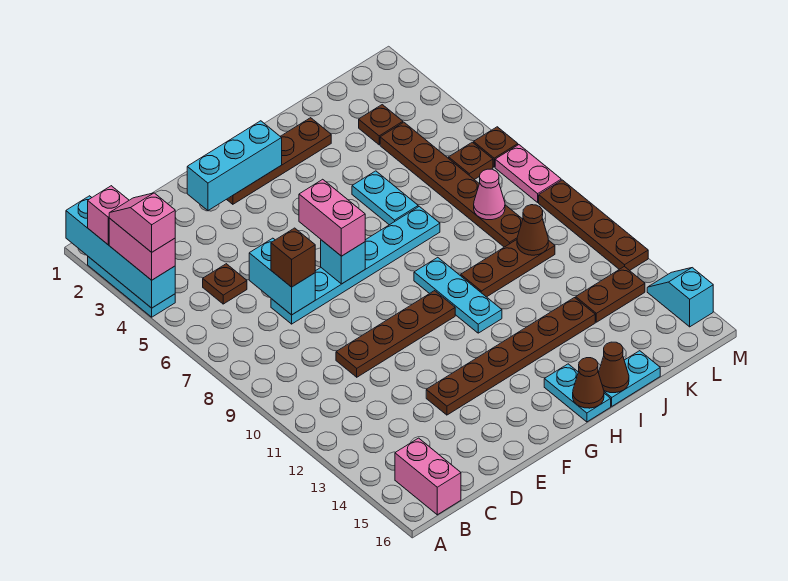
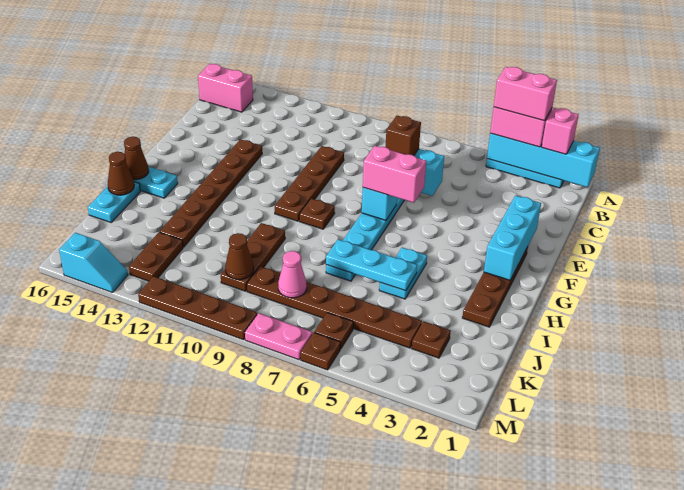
pink 1x2 slope [109,193,175,252] -> pink 1x2 brick [494,67,557,121]
brown 1x1 plate [203,264,247,304] -> brown 1x1 plate moved to [299,198,335,229]
cyan 1x3 plate [414,257,502,333] -> cyan 1x3 plate moved to [326,239,417,291]
cyan 1x2 plate [352,171,418,225] -> cyan 1x2 plate turned to [379,247,427,299]

